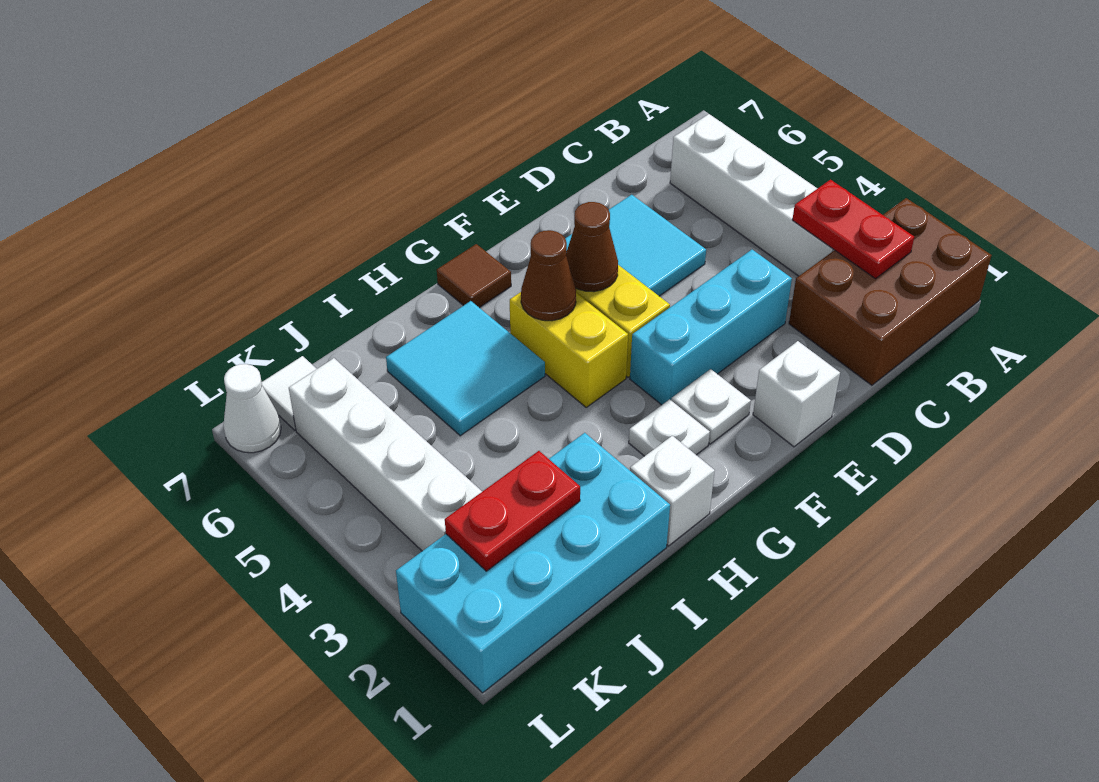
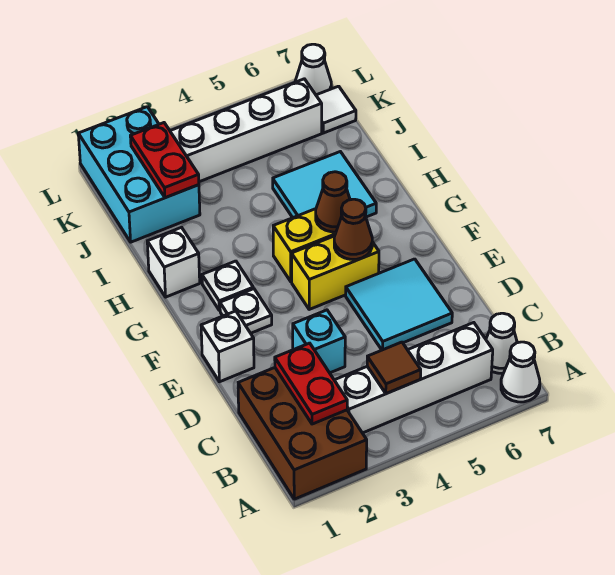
none -> white 1x1 cone [501,342,540,402]
red 1x2 plate [792,180,914,279] -> red 1x2 plate turned to [275,343,347,424]
none -> white 1x1 cone [486,313,517,373]
cyan 1x3 brick [630,250,792,405] -> cyan 1x1 brick [293,310,345,373]
brown 1x1 tile [437,244,511,308] -> brown 1x1 tile moved to [367,342,421,394]
cyan 2x4 brick [396,433,670,693] -> cyan 2x3 brick [78,107,200,242]

